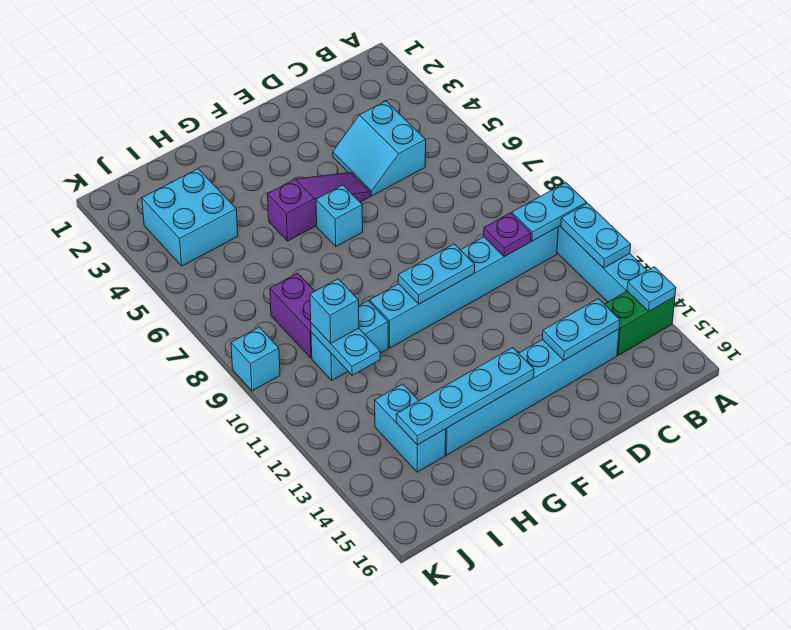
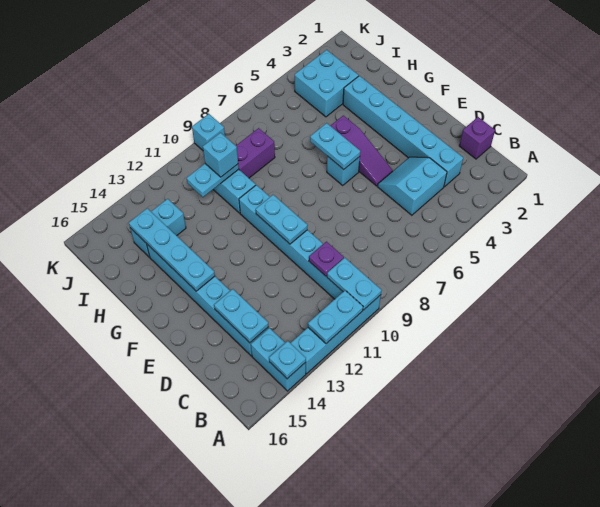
green 1x2 brick [605,291,675,355] -> cyan 1x2 brick [251,328,306,391]
none -> purple 1x1 brick [459,117,495,159]
none -> cyan 1x6 brick [343,76,463,187]
none -> cyan 1x2 plate [310,123,360,170]

